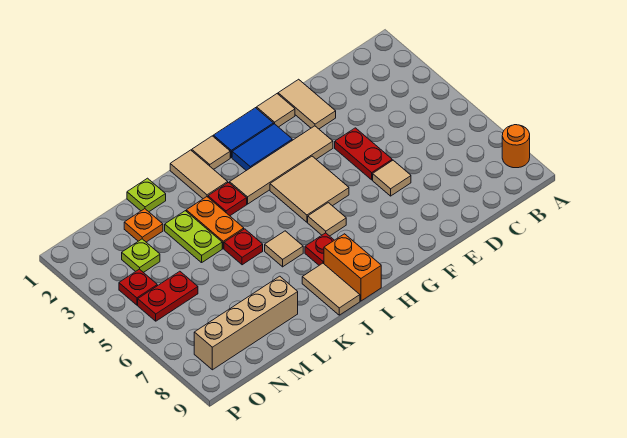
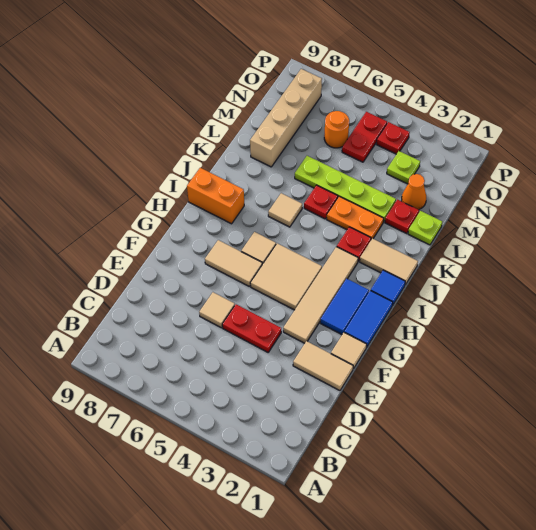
orange 1x1 round brick [502,125,530,168] -> orange 1x1 round brick moved to [324,111,349,148]
tan 1x1 tile [192,136,230,169] -> blue 1x1 tile [371,270,405,305]
red 1x1 plate [305,233,334,265] -> red 1x1 plate moved to [385,200,419,234]
tan 1x2 tile [302,263,360,315] -> tan 1x2 tile moved to [205,240,262,287]
lime 1x2 plate [165,211,222,263] -> lime 1x4 plate [295,156,396,222]
orange 1x1 plate [124,209,163,242] -> orange 1x1 cone [402,174,426,210]

